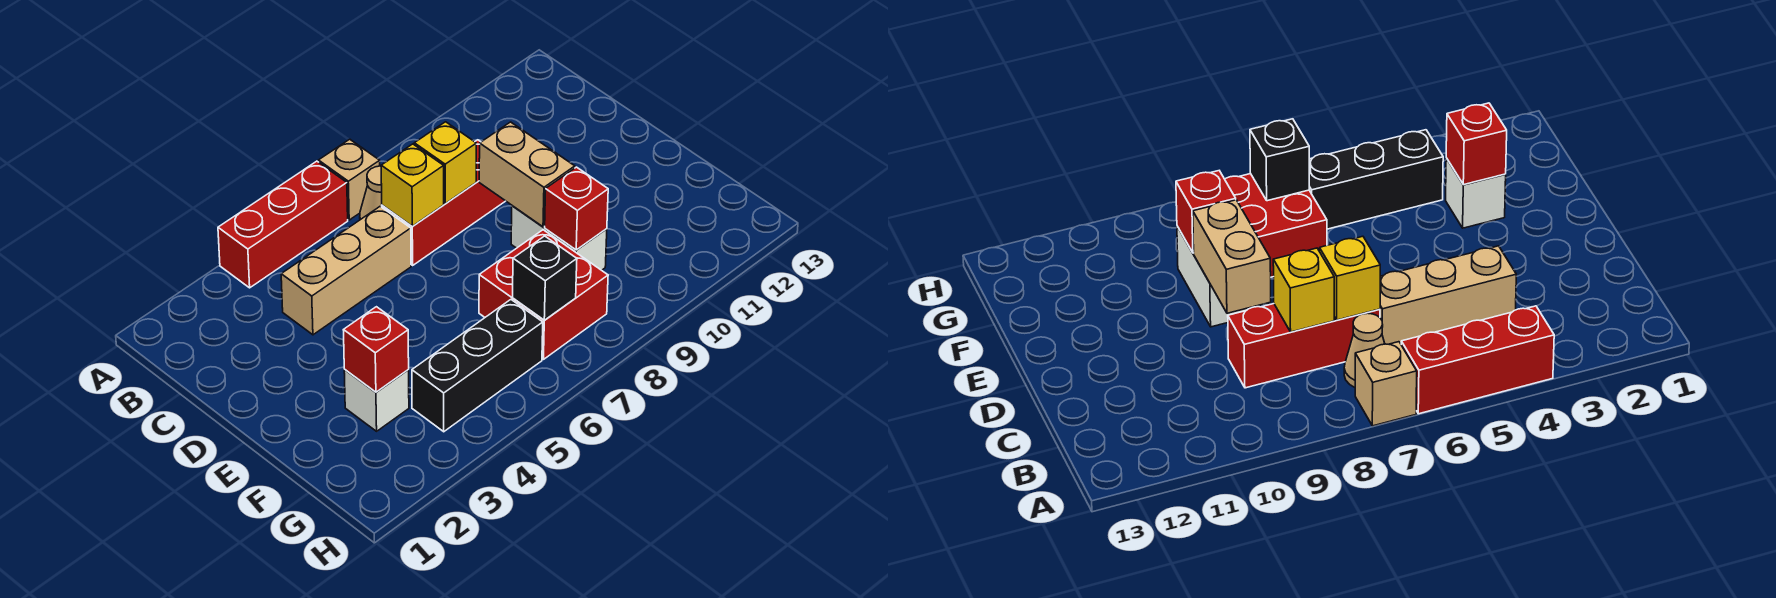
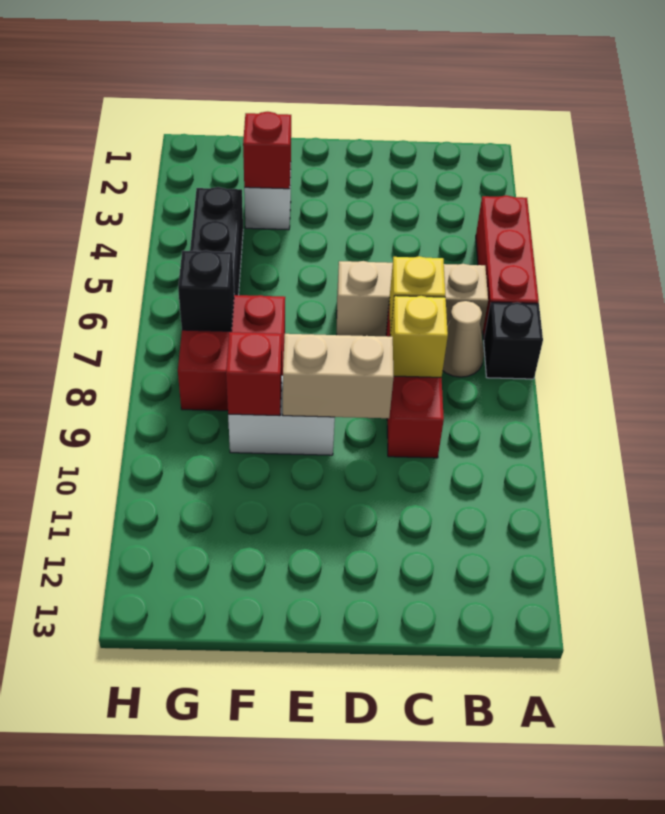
tan 1x1 brick [318,139,380,220] -> black 1x1 brick [484,302,543,379]
tan 1x3 brick [281,206,411,335] -> tan 1x3 brick turned to [337,261,488,336]

